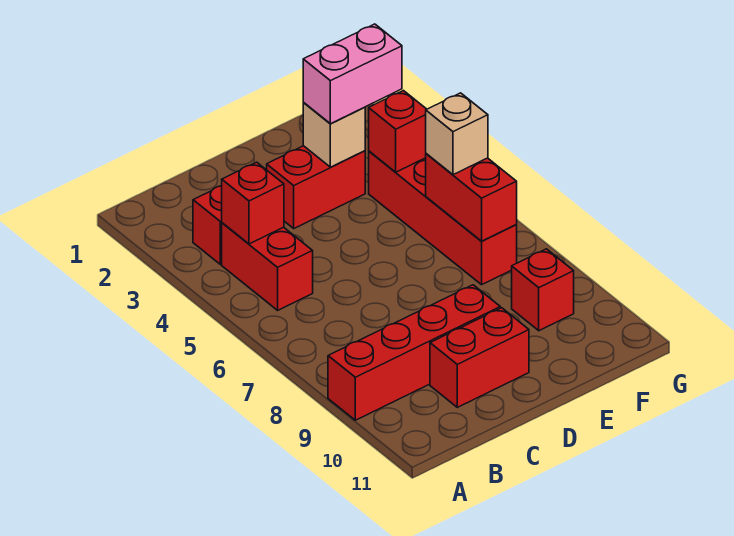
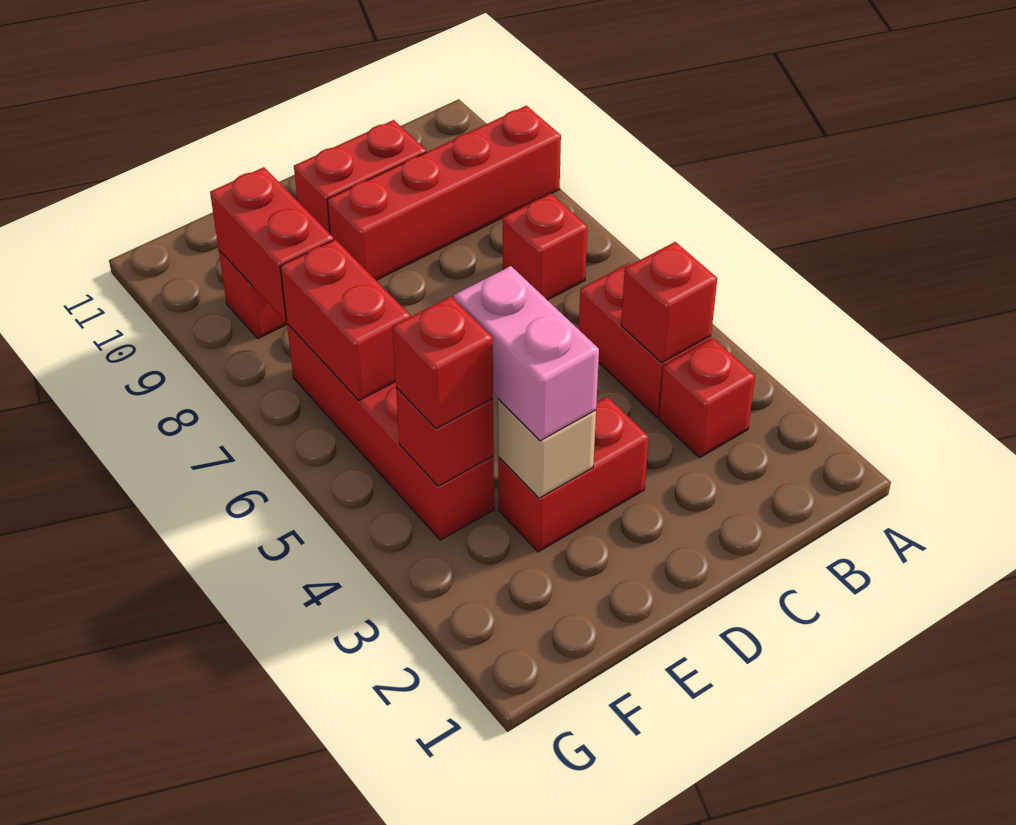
none -> red 1x1 brick [503,194,587,300]
pink 1x2 brick [303,24,402,124] -> pink 1x2 brick turned to [454,266,599,441]
none -> red 1x1 brick [392,297,493,429]
tan 1x1 brick [426,93,488,175] -> none
none -> red 1x2 brick [210,167,334,321]

